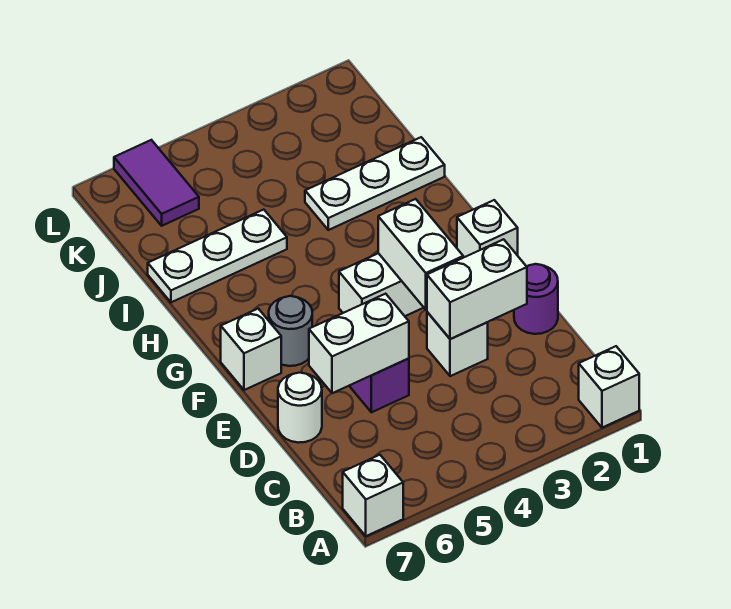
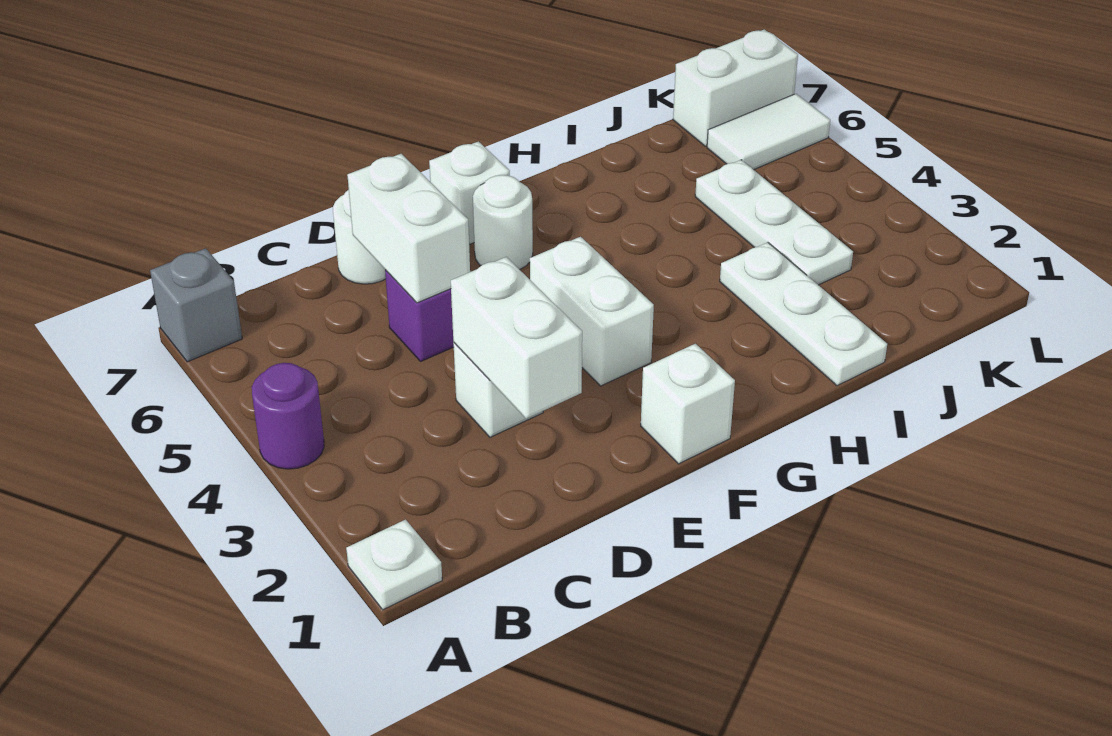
white 1x1 brick [579,346,639,428] -> white 1x1 plate [346,519,442,610]
white 1x1 brick [343,455,403,536] -> grey 1x1 brick [150,248,242,362]
purple 1x1 round brick [514,264,558,334] -> purple 1x1 round brick moved to [252,363,324,469]
white 1x2 brick [378,199,463,310] -> white 1x2 brick moved to [673,29,798,146]
grey 1x1 round brick [269,296,312,366] -> white 1x1 round brick [473,175,533,270]
white 1x3 plate [148,210,287,302] -> white 1x3 plate moved to [695,160,853,285]
purple 1x2 tile [114,140,199,226] -> white 1x2 tile [707,94,830,170]

